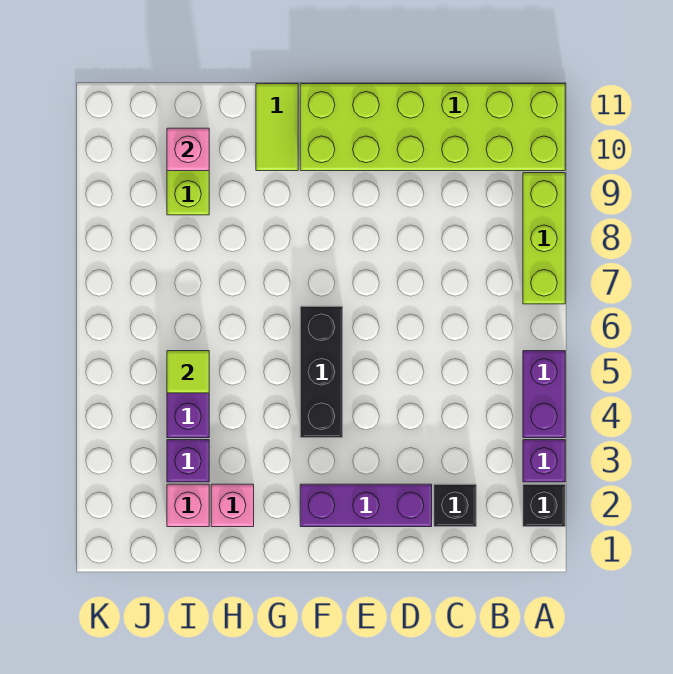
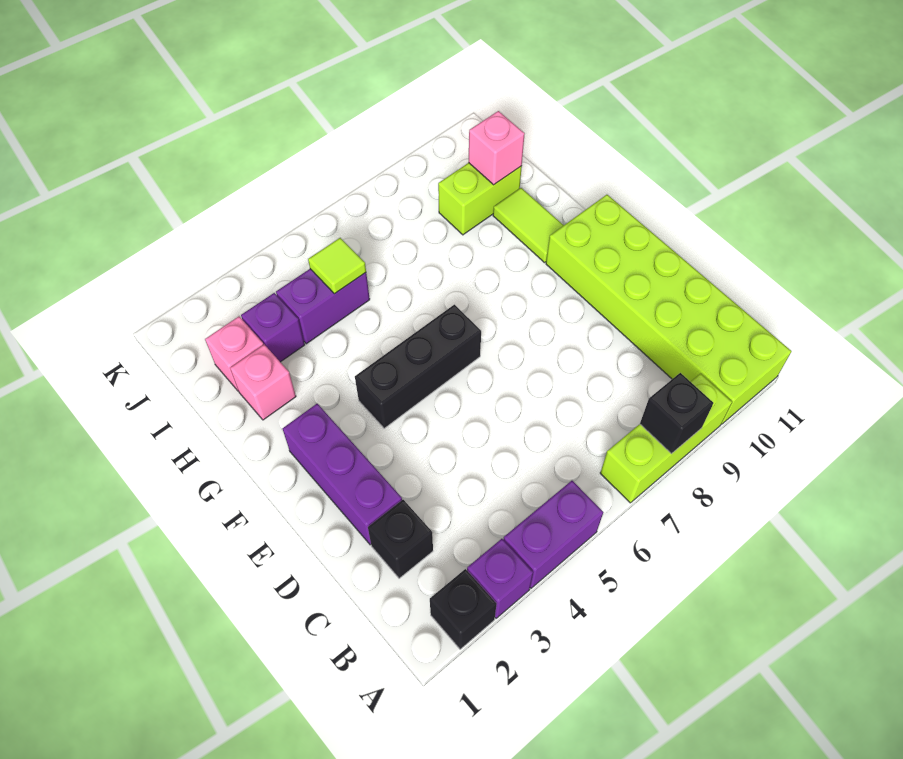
none -> black 1x1 brick [640,373,713,454]
lime 1x2 tile [256,84,298,171] -> lime 1x2 tile turned to [493,188,564,263]

